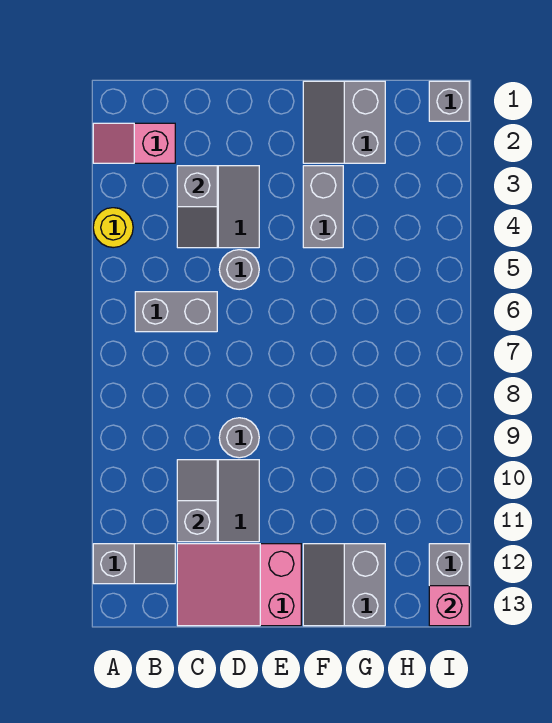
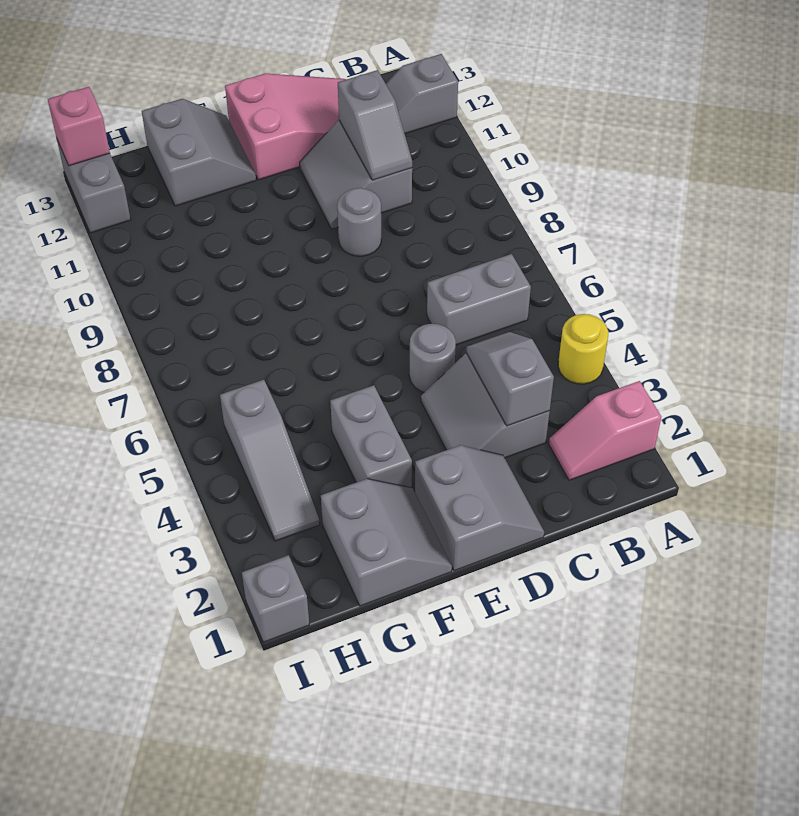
pink 1x2 slope [93,123,175,163] -> pink 1x2 slope turned to [549,381,661,480]
none -> grey 2x2 slope [415,445,544,571]
none -> grey 1x3 slope [220,380,320,541]

